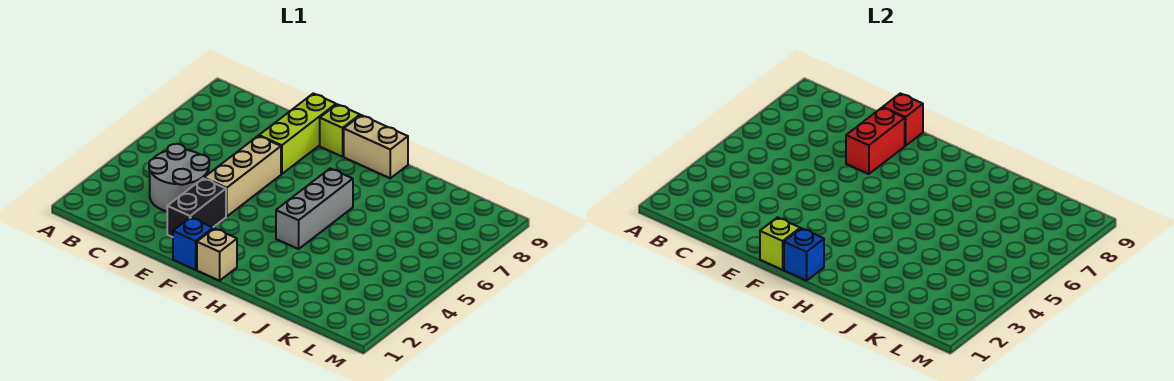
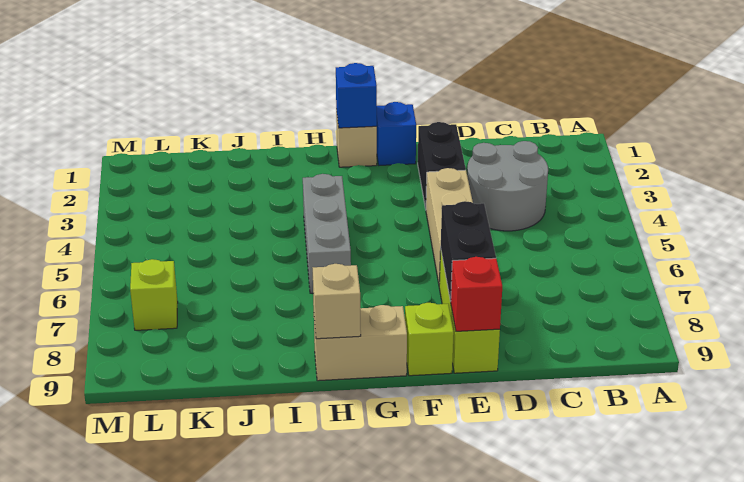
red 1x2 brick [846,108,905,174] -> black 1x2 brick [440,201,496,301]
lime 1x1 brick [760,217,800,270] -> lime 1x1 brick moved to [130,259,178,330]
none -> tan 1x1 brick [313,264,361,339]

